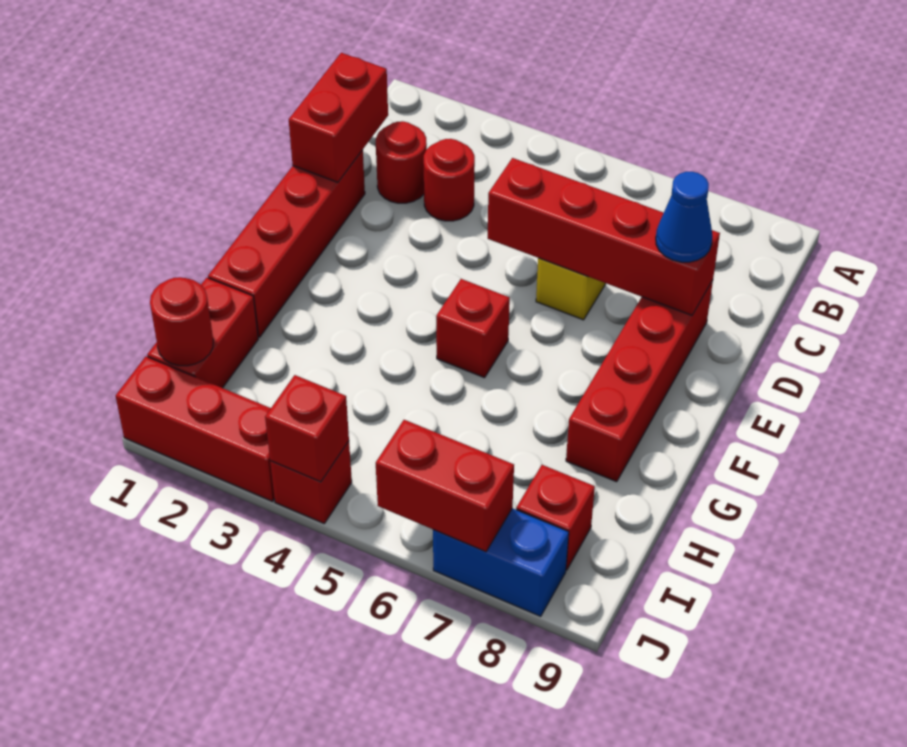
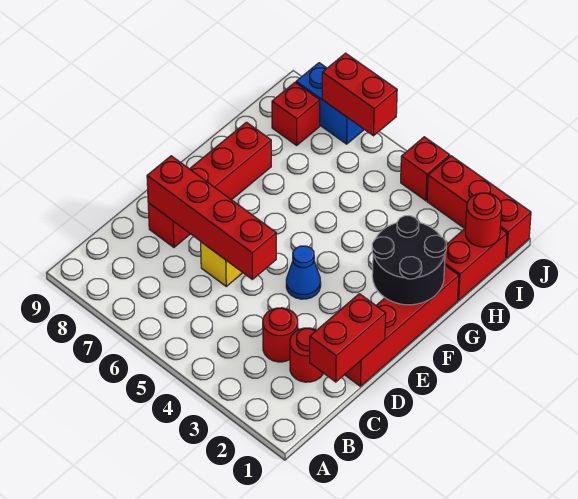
blue 1x1 cone [656,172,713,262] -> blue 1x1 cone moved to [286,246,321,299]
none -> black 2x2 round brick [372,216,446,305]
red 1x1 brick [436,279,510,378] -> none
red 1x1 brick [265,375,349,482] -> none

